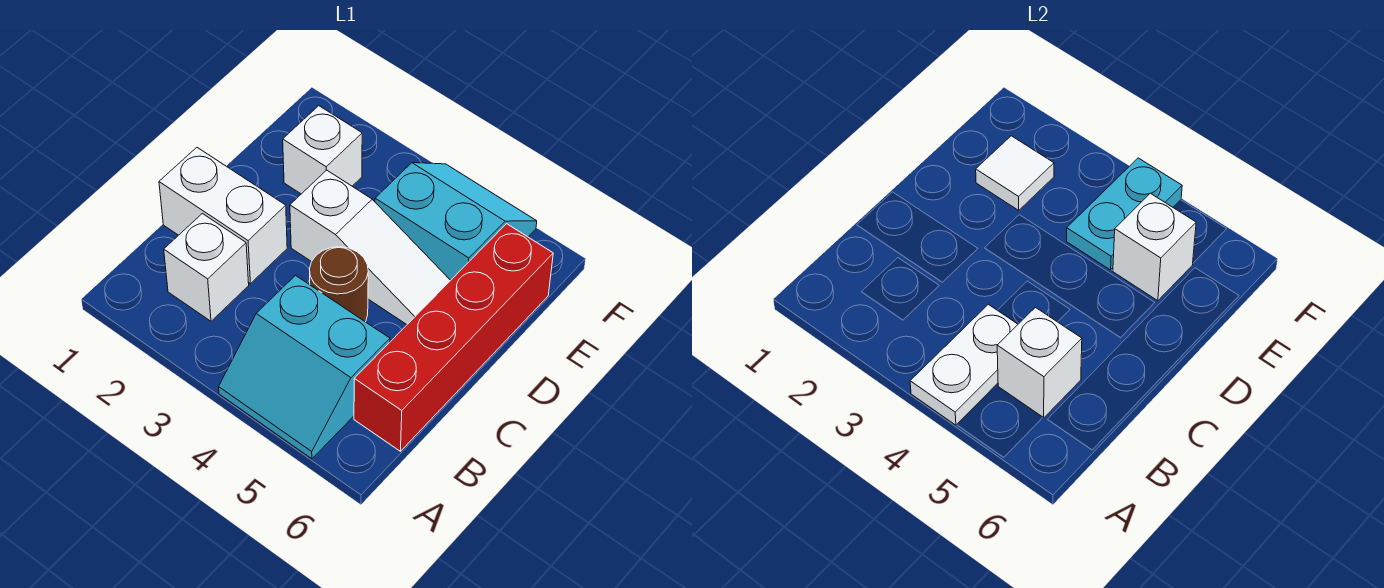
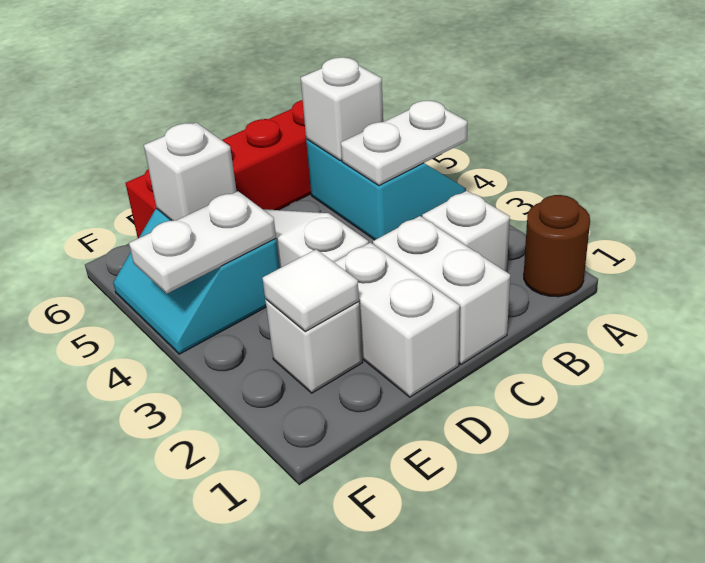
brown 1x1 round brick [310,247,368,322] -> brown 1x1 round brick moved to [524,195,590,297]
none -> white 1x2 brick [334,243,460,397]
cyan 1x2 plate [1066,158,1182,270] -> white 1x2 plate [129,191,276,294]

